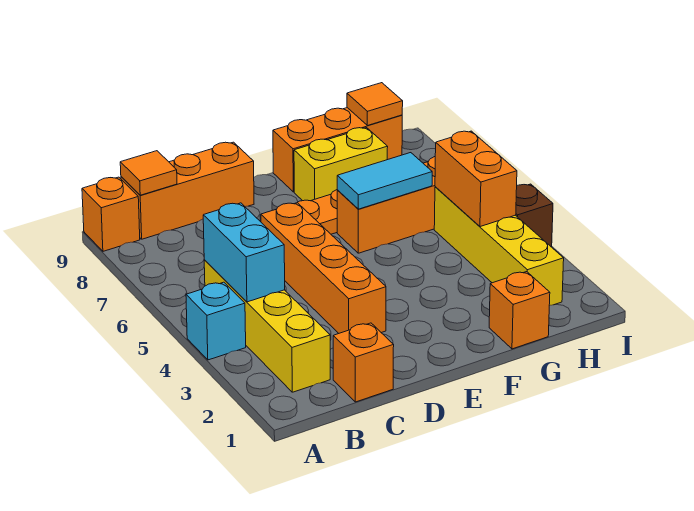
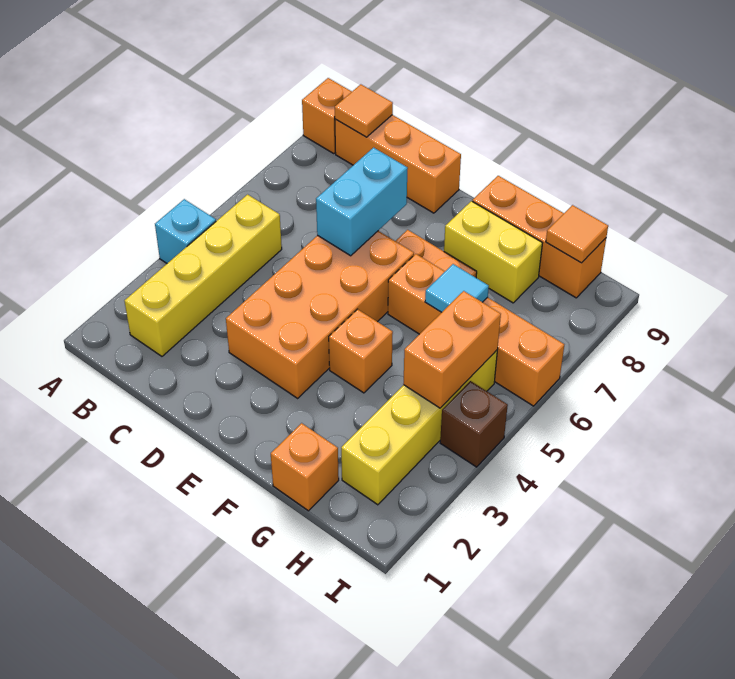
cyan 1x2 brick [203,203,285,302] -> cyan 1x2 brick moved to [316,148,408,256]
orange 1x1 brick [333,323,394,402] -> orange 1x1 brick moved to [329,309,393,393]
orange 1x4 brick [261,203,386,333] -> orange 2x4 brick [226,231,414,398]
cyan 1x2 tile [337,153,432,209] -> cyan 1x1 tile [425,264,489,312]

